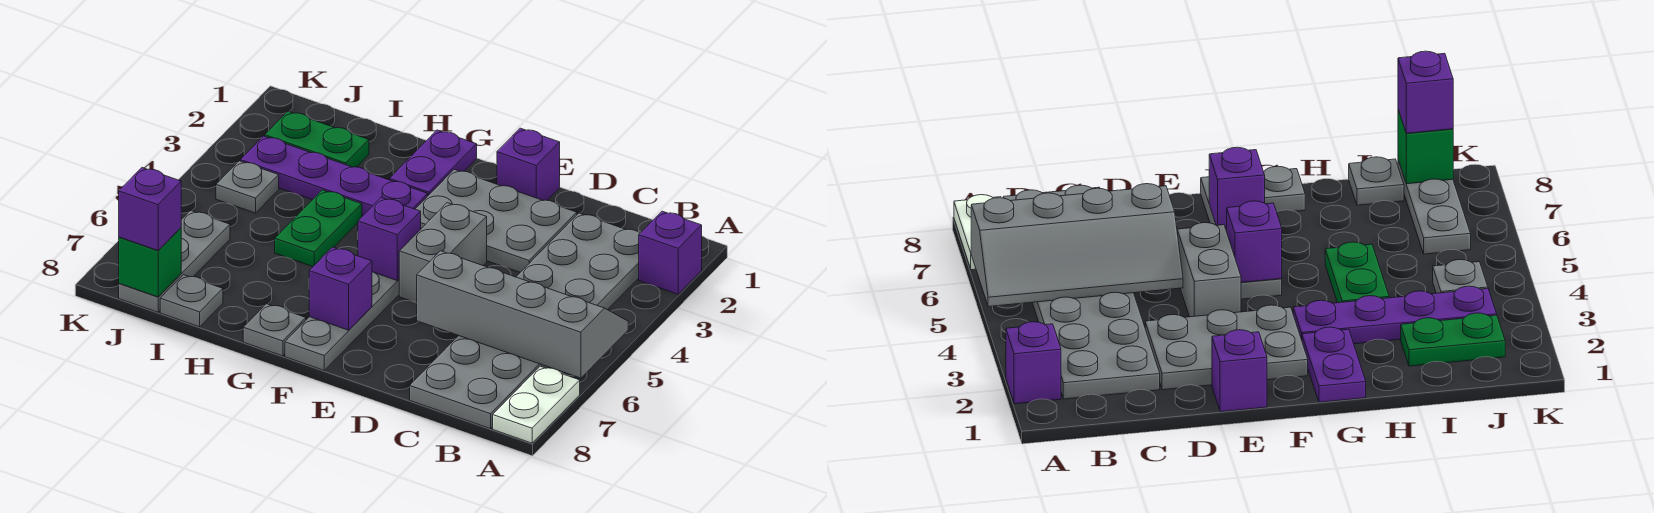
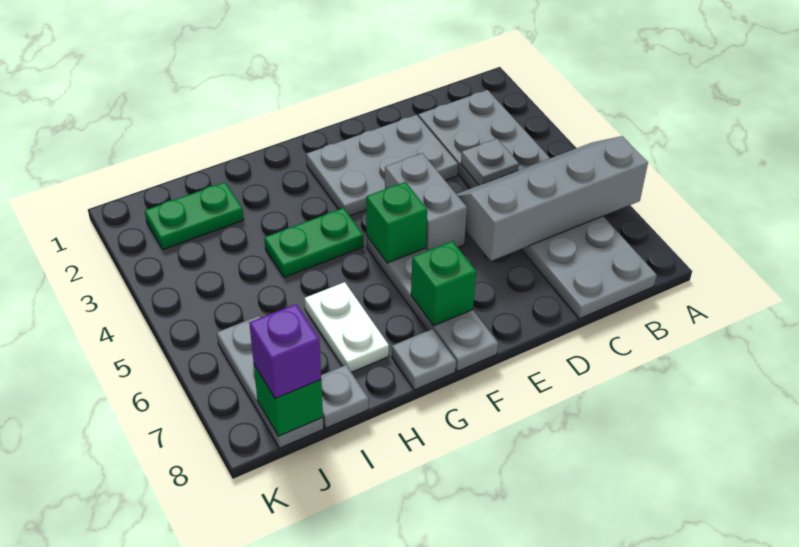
purple 1x1 brick [639,211,702,294] -> none
white 1x2 plate [493,366,580,443] -> white 1x2 plate moved to [305,282,389,372]
purple 1x1 brick [497,128,560,201] -> none
purple 1x1 brick [358,198,421,280] -> green 1x1 brick [366,182,427,263]
purple 1x1 brick [309,247,372,330] -> green 1x1 brick [411,241,476,326]
purple 1x2 plate [389,130,477,195] -> none
purple 1x4 plate [240,136,428,216] -> none
green 1x2 plate [275,190,362,267] -> green 1x2 plate turned to [264,208,364,277]
grey 1x1 plate [216,161,279,213] -> grey 1x1 plate moved to [461,139,519,185]

